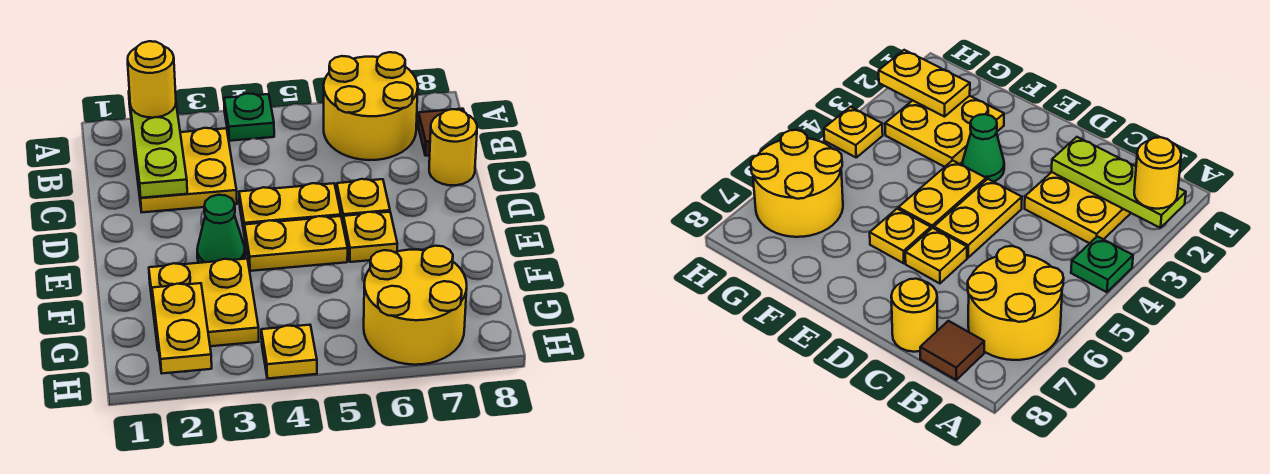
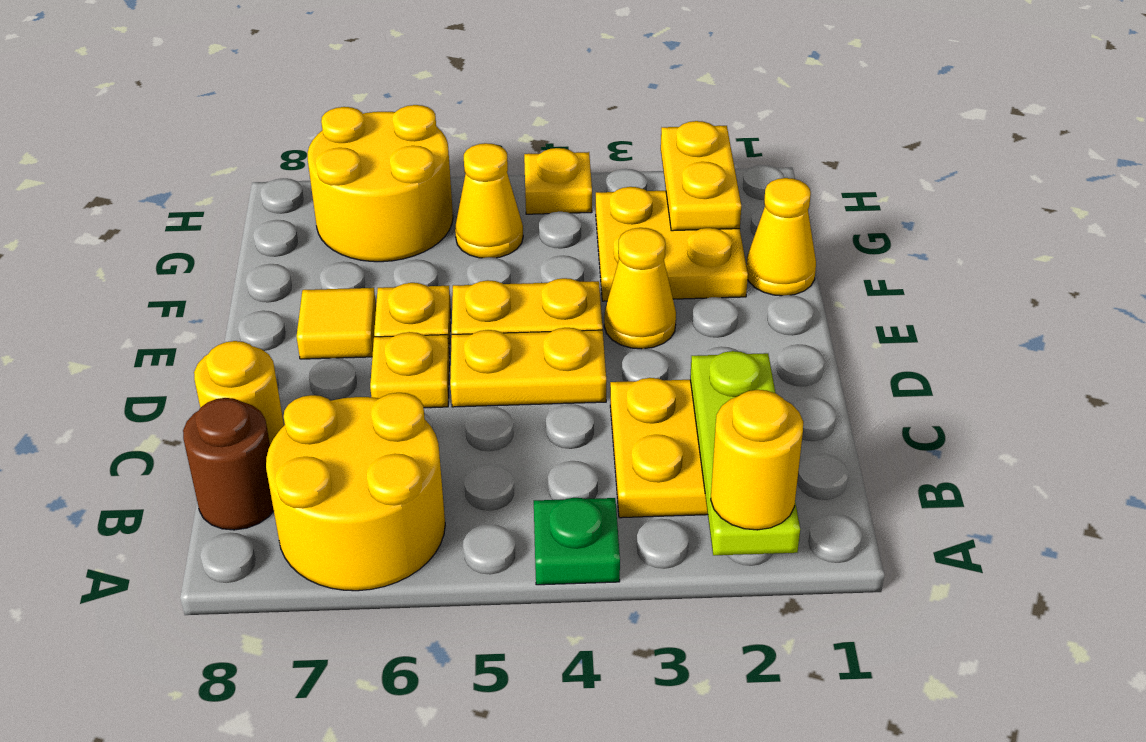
brown 1x1 tile [418,109,464,156] -> brown 1x1 round brick [183,398,274,530]
green 1x1 cone [197,195,245,263] -> yellow 1x1 cone [604,228,676,349]
none -> yellow 1x1 tile [297,288,376,359]
none -> yellow 1x1 cone [746,178,816,296]
none -> yellow 1x1 cone [455,143,523,258]

